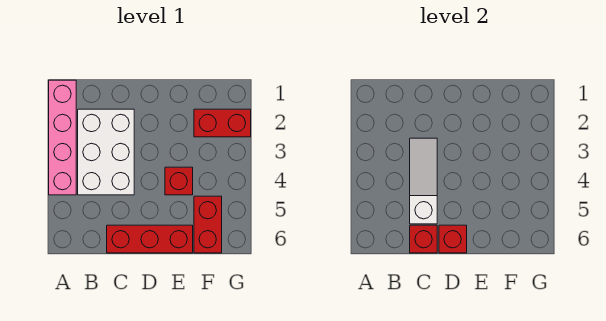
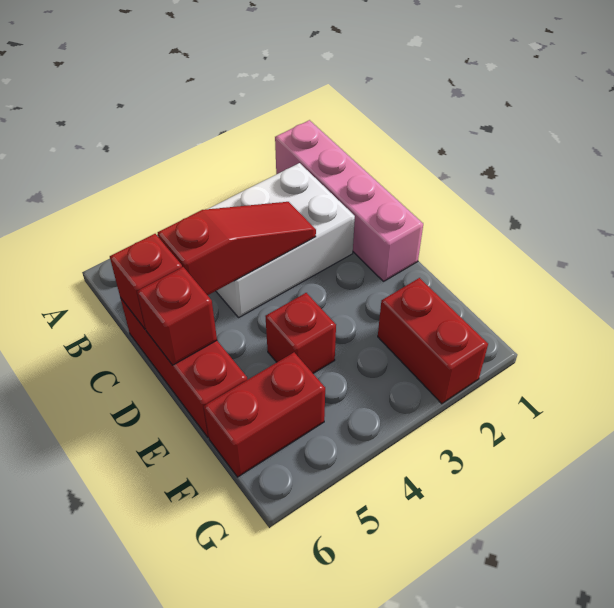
pink 1x4 brick [49,80,76,195] -> pink 1x4 brick turned to [275,120,423,281]
white 1x3 slope [410,138,437,224] -> red 1x3 slope [158,202,316,295]

